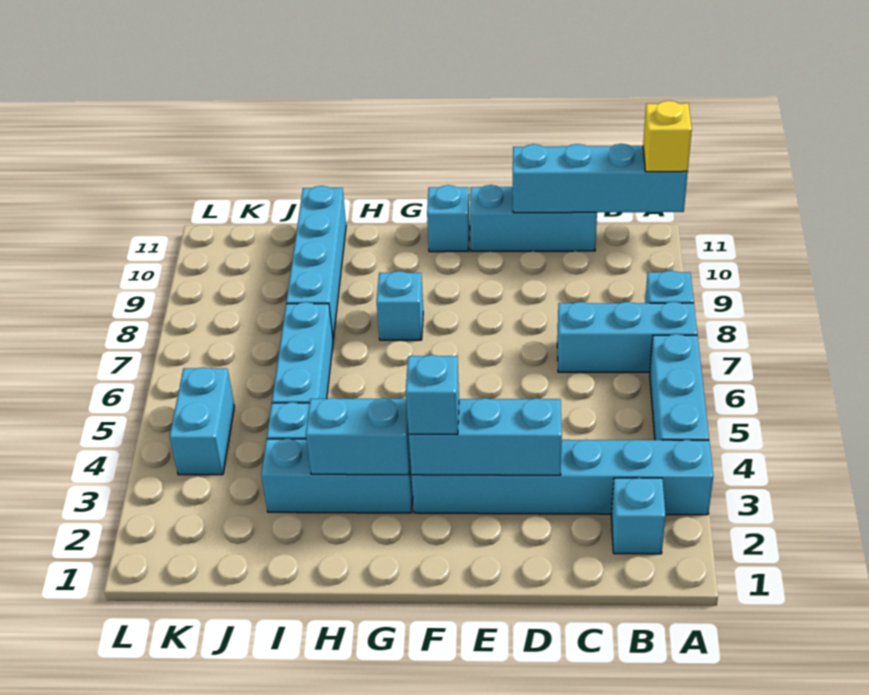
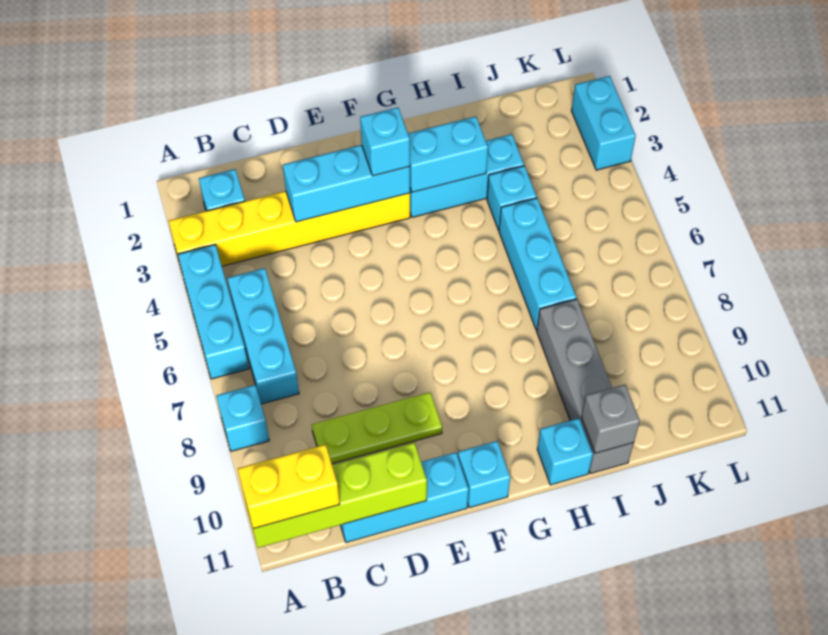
cyan 1x6 brick [411,439,713,515] -> yellow 1x6 brick [169,191,410,266]
cyan 1x3 brick [557,302,697,372] -> cyan 1x3 brick turned to [227,268,299,404]
cyan 1x4 brick [513,144,688,213] -> lime 1x4 brick [244,443,427,548]
yellow 1x1 brick [643,101,692,172] -> yellow 1x2 brick [238,444,340,529]
none -> lime 1x3 plate [312,392,442,464]
cyan 1x1 brick [377,271,423,340] -> cyan 1x1 brick moved to [537,418,593,485]
cyan 1x4 brick [286,186,346,339] -> grey 1x4 brick [537,299,634,474]
none -> grey 1x1 brick [581,385,640,453]
cyan 1x2 brick [170,367,234,475] -> cyan 1x2 brick moved to [571,76,636,170]

